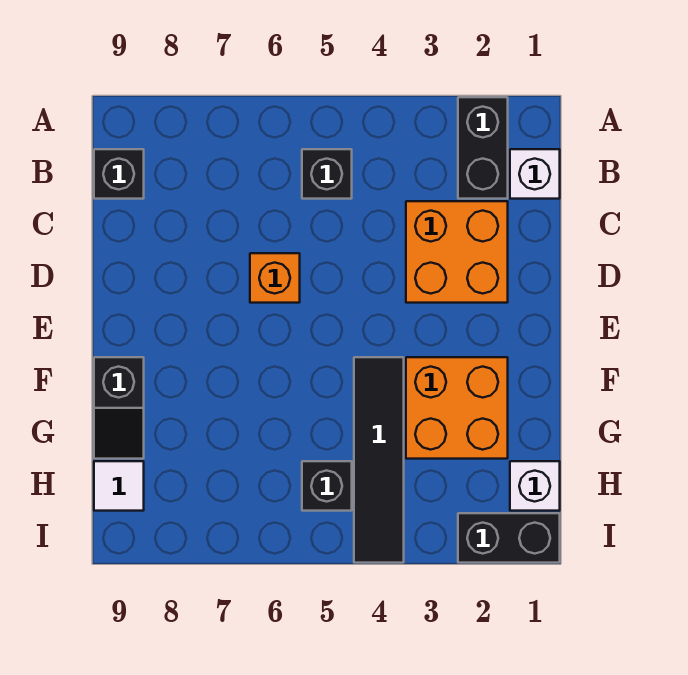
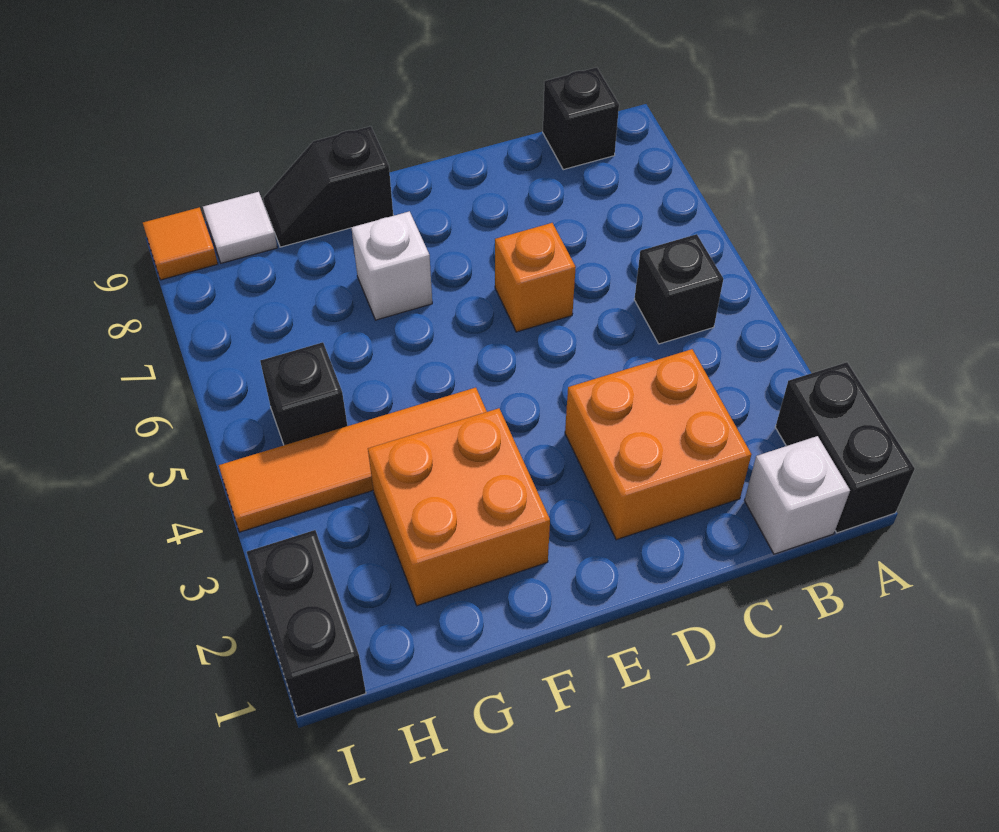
black 1x2 brick [458,97,508,199] -> black 1x2 brick turned to [775,362,915,533]
black 1x4 tile [354,357,404,563] -> orange 1x4 tile [219,388,487,532]
white 1x1 brick [510,461,560,511] -> white 1x1 brick moved to [352,211,432,320]
none -> orange 1x1 tile [143,207,218,280]

